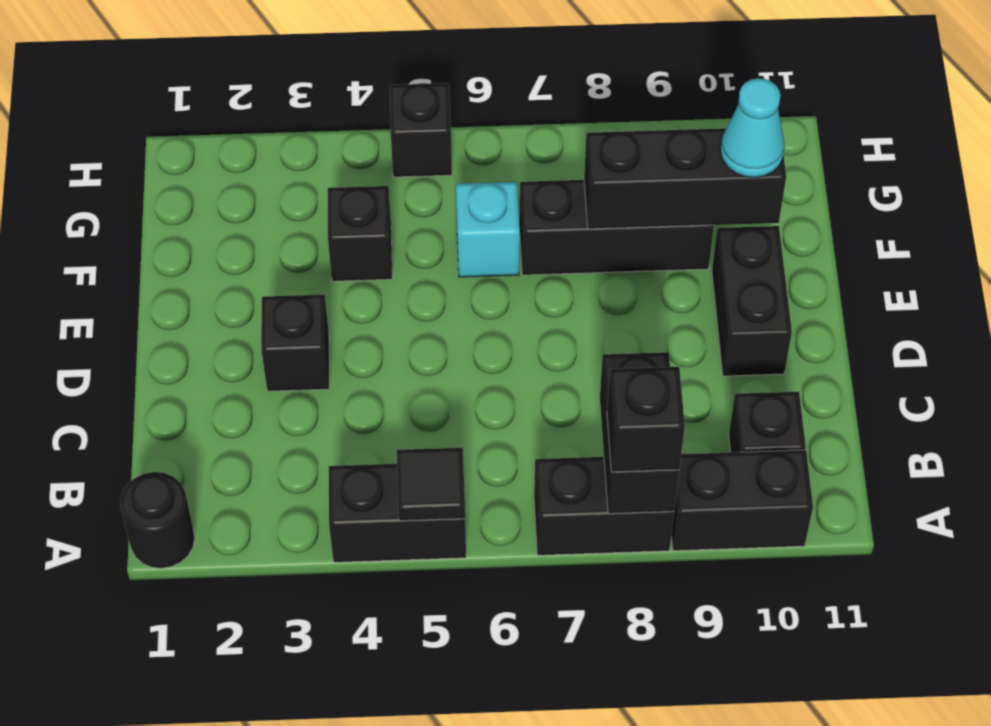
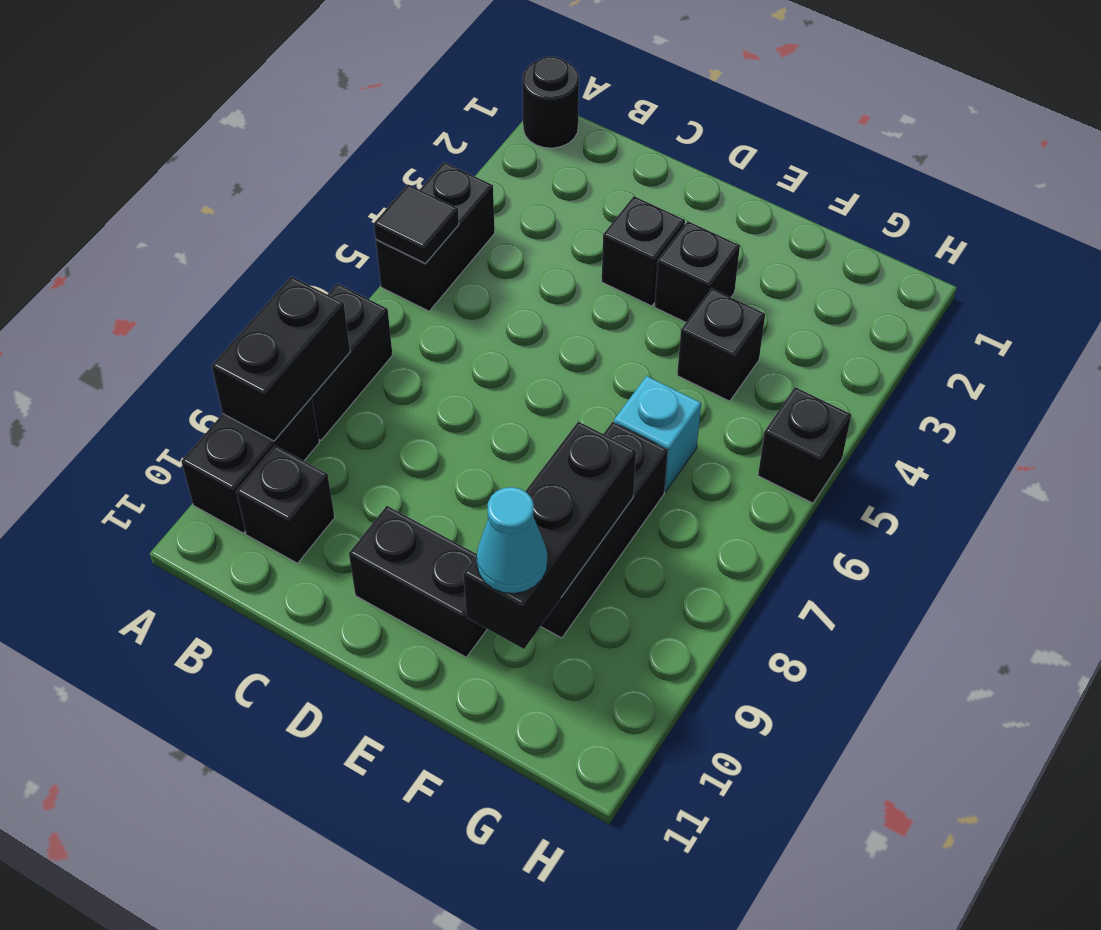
black 1x2 brick [600,352,679,514] -> black 1x2 brick turned to [212,276,350,441]
black 1x1 brick [607,367,685,472] -> black 1x1 brick moved to [655,221,740,322]

